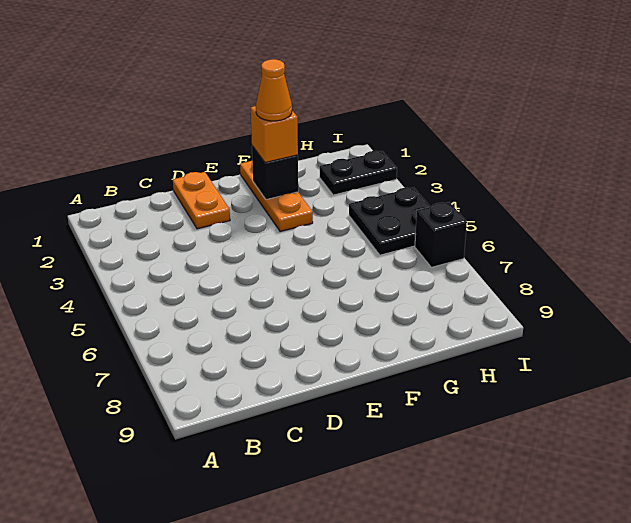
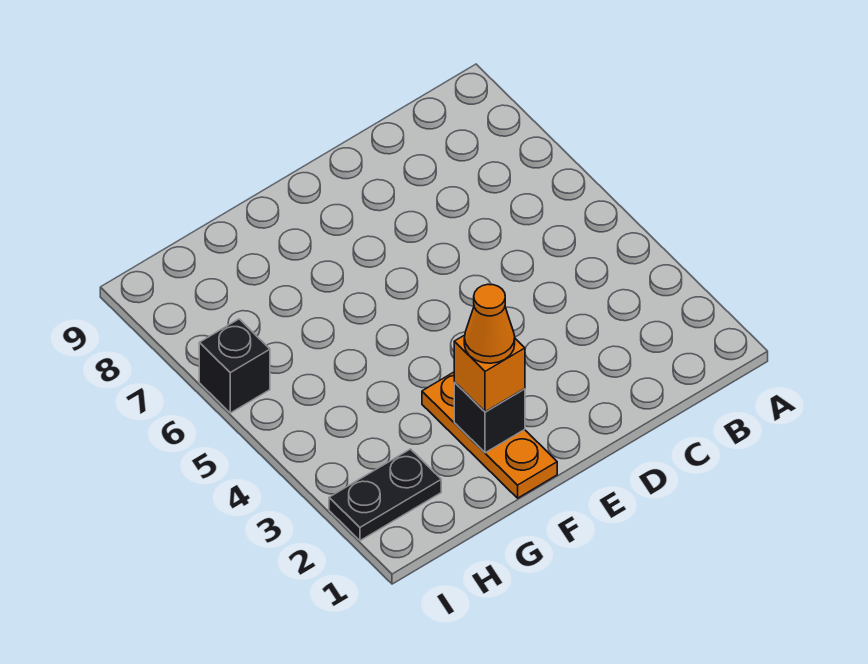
orange 1x2 plate [173,172,230,229] -> none
black 2x2 plate [349,187,430,255] -> none

